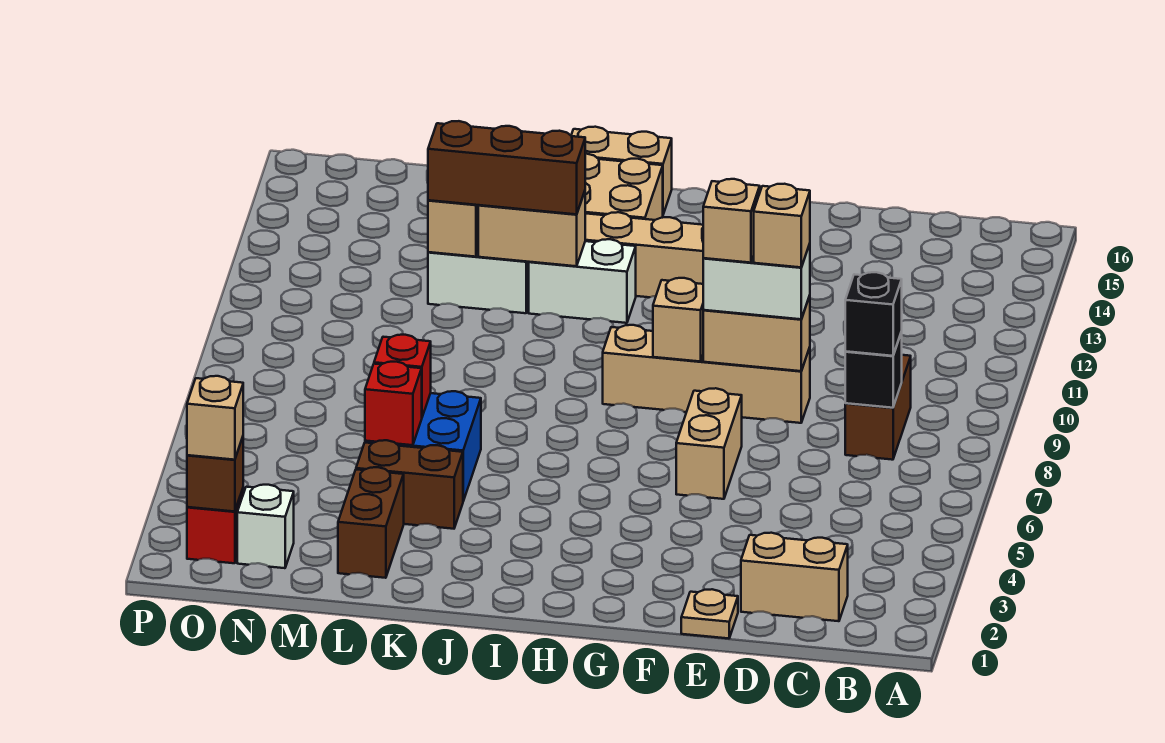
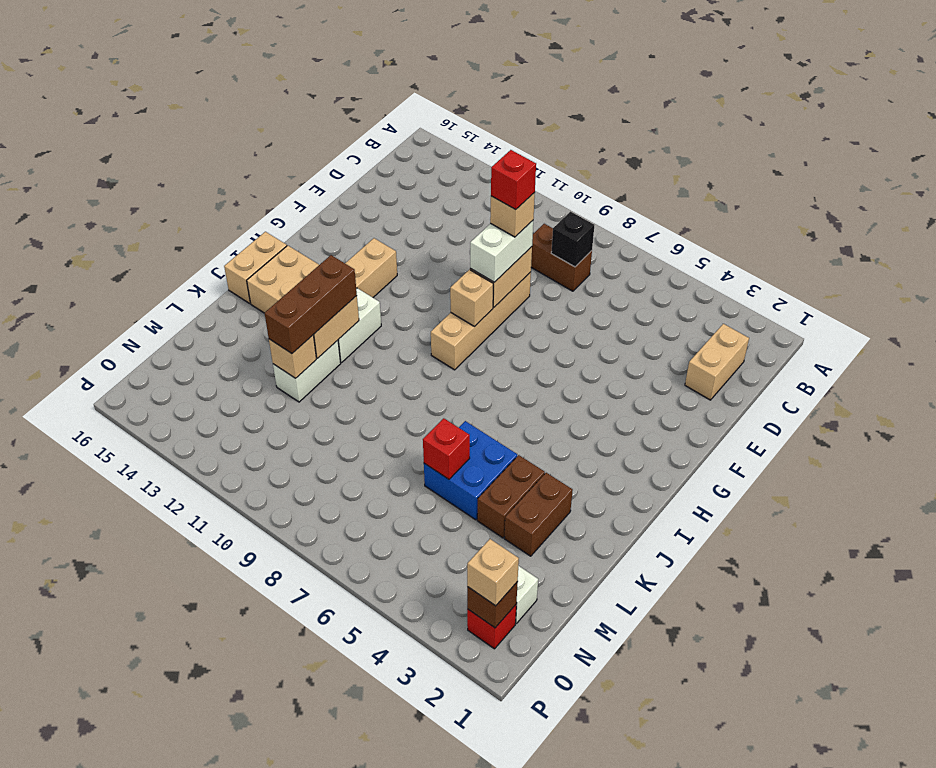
black 1x1 brick [845,272,902,356] -> none
tan 1x1 plate [681,589,738,638] -> none
tan 1x2 brick [676,388,742,499] -> none
tan 1x1 brick [703,179,760,263] -> none
brown 1x2 brick [338,467,404,578] -> brown 1x2 brick turned to [505,473,573,556]
red 1x1 brick [365,362,422,445] -> red 1x1 brick moved to [491,150,536,210]

